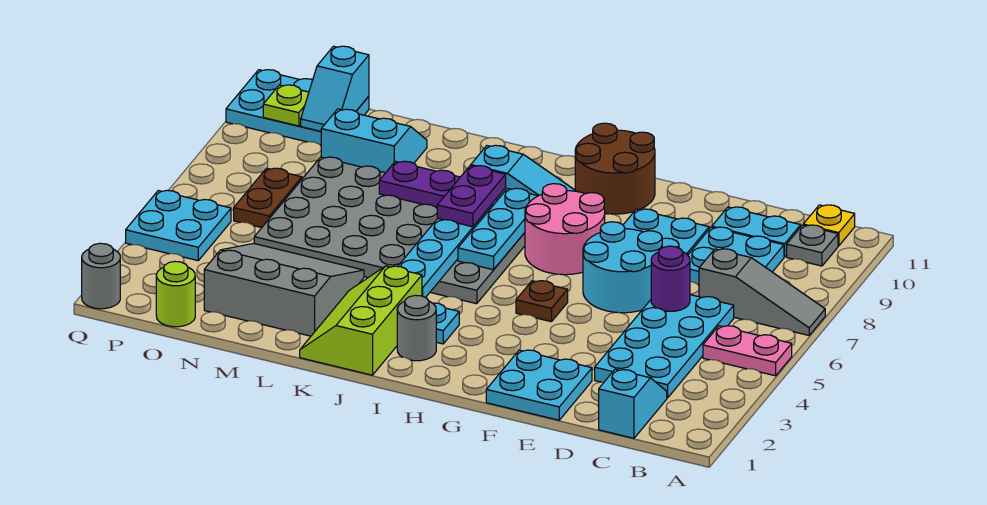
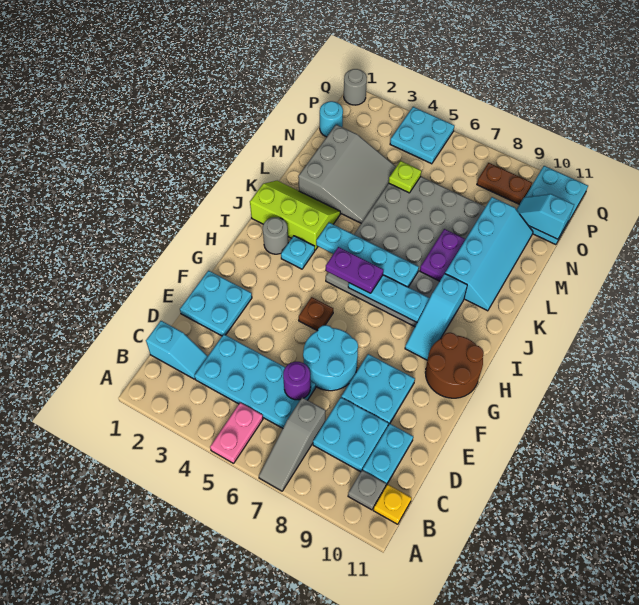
pink 2x2 round brick [525,184,605,275] -> none
purple 1x2 plate [437,166,506,227] -> purple 1x2 plate moved to [326,247,383,293]
cyan 2x2 slope [321,109,427,173] -> cyan 2x4 slope [445,197,533,311]
lime 1x1 round brick [156,261,195,327] -> cyan 1x1 round brick [320,101,343,137]
brown 1x2 plate [234,168,302,228] -> brown 1x2 plate moved to [477,163,532,204]
lime 1x1 plate [263,85,309,126] -> lime 1x1 plate moved to [389,161,421,193]

